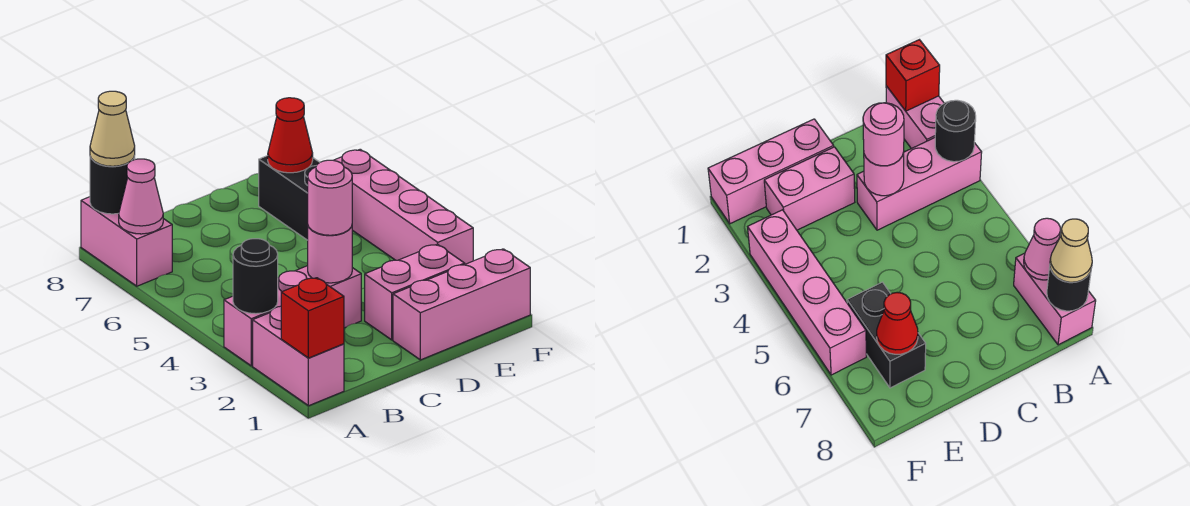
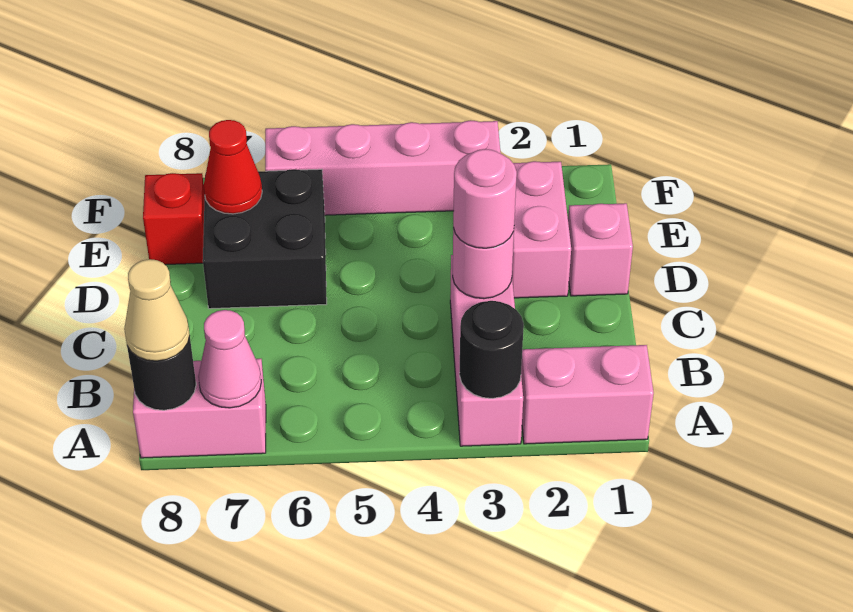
red 1x1 brick [281,278,344,358] -> red 1x1 brick moved to [143,173,205,265]
pink 1x3 brick [393,249,530,360] -> pink 1x1 brick [568,203,633,296]
black 1x2 brick [259,156,320,240] -> black 2x2 brick [203,169,327,309]

